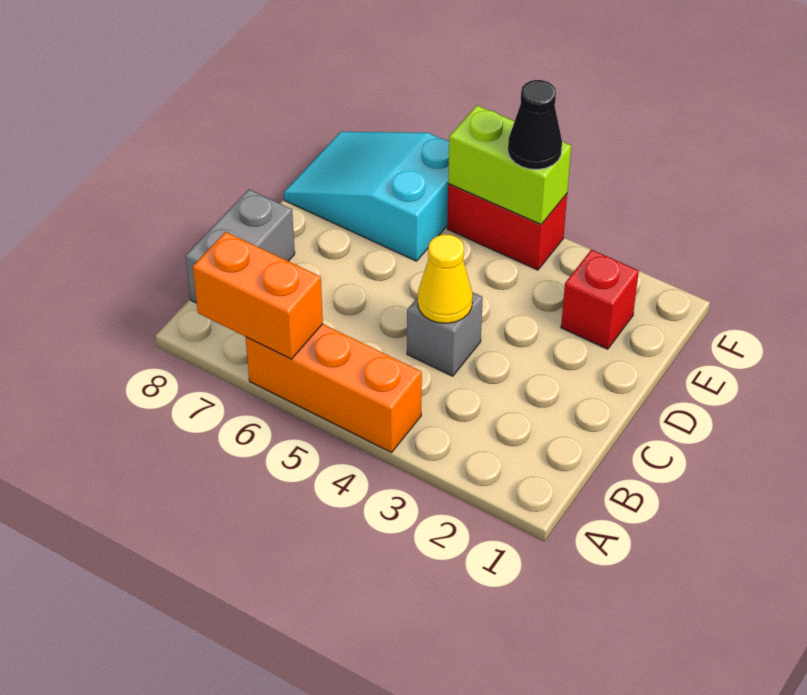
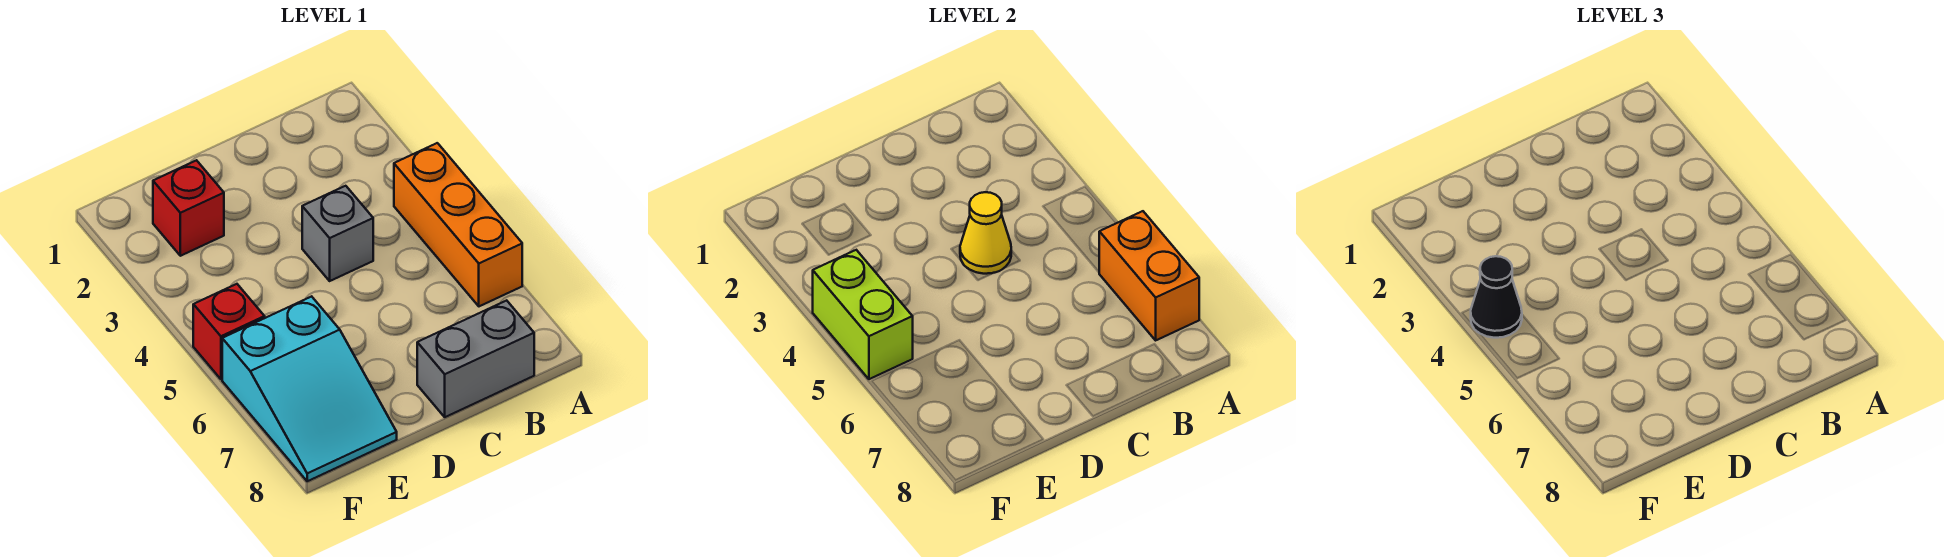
red 1x2 brick [447,184,567,270] -> red 1x1 brick [193,284,265,379]

